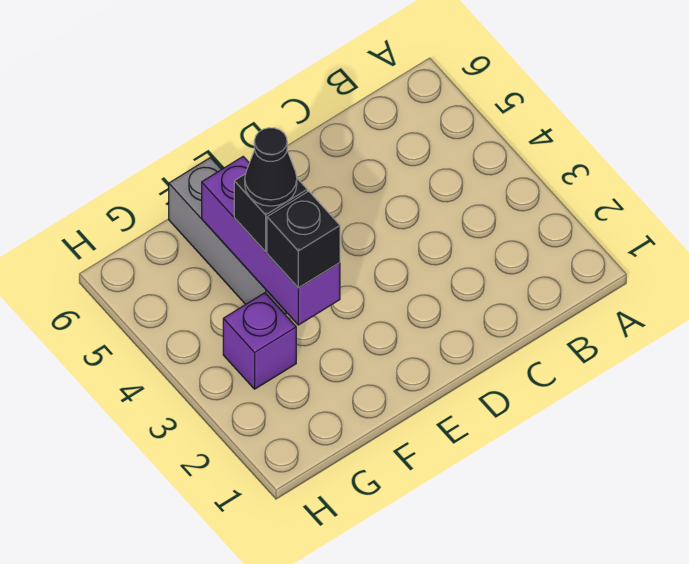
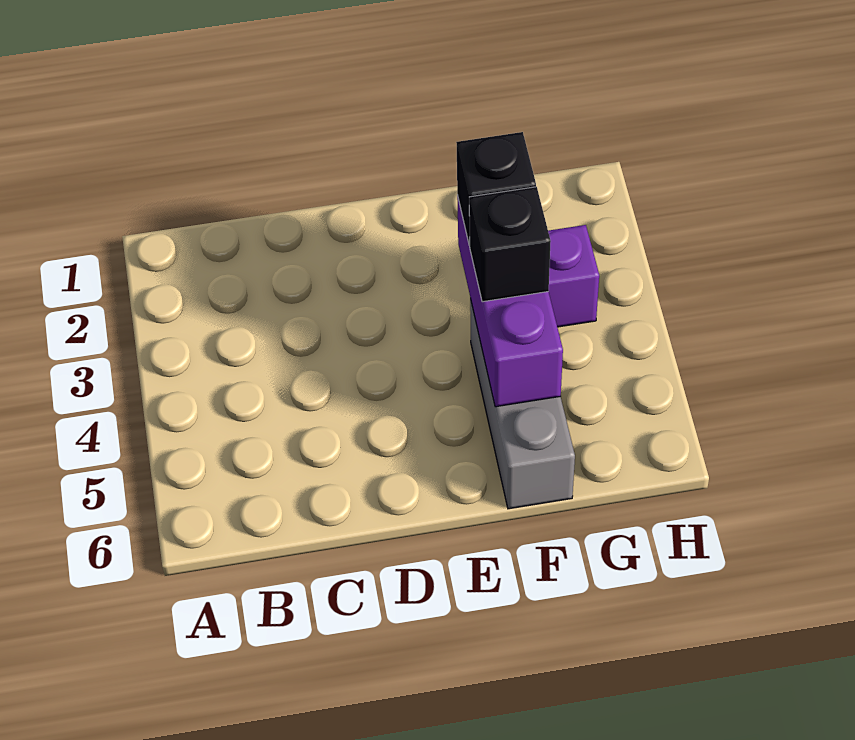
black 1x1 cone [245,128,297,206] -> none

